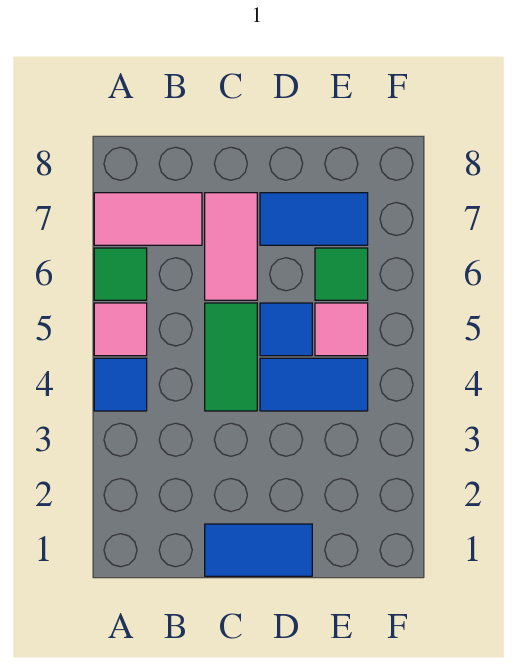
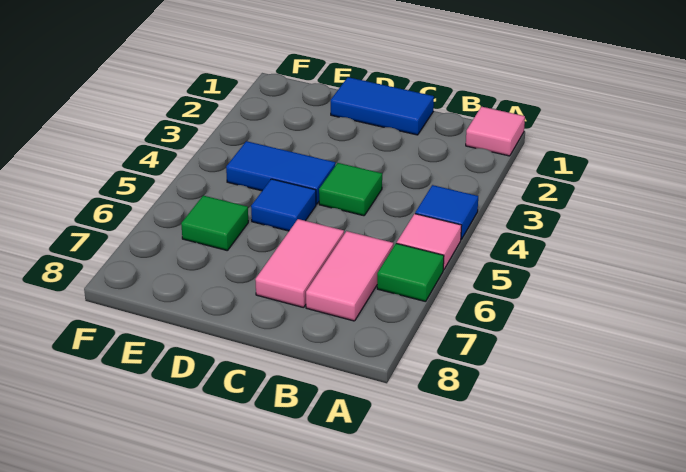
pink 1x2 tile [94,193,202,245] -> pink 1x2 tile turned to [306,231,394,321]
green 1x2 tile [205,303,257,411] -> green 1x1 tile [319,163,382,216]
blue 1x2 tile [260,193,368,245] -> none
pink 1x1 tile [315,303,368,356] -> pink 1x1 tile moved to [466,107,525,156]

